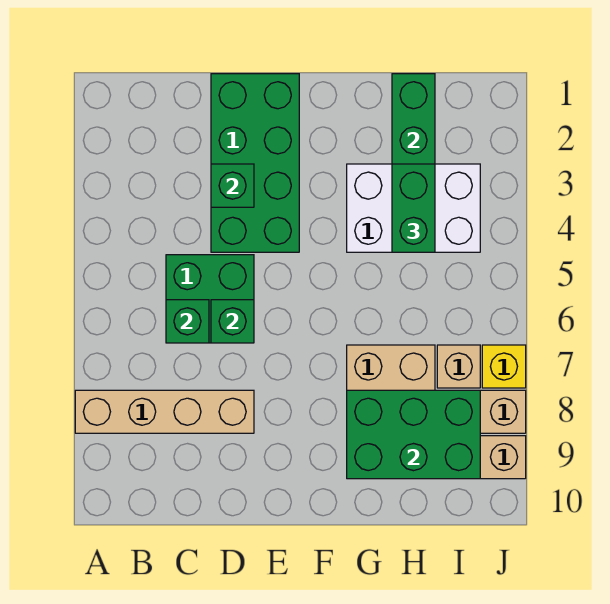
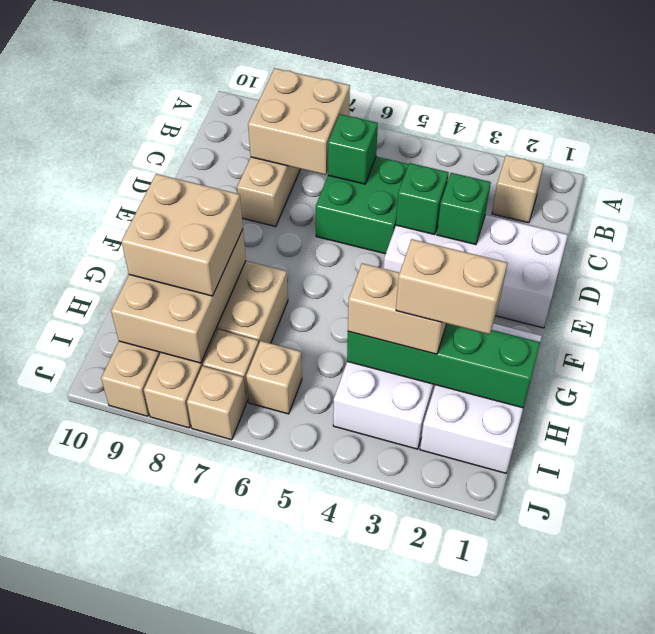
none -> tan 1x1 brick [492,155,544,223]
none -> tan 2x2 brick [248,68,350,175]
green 2x4 brick [211,74,299,252] -> white 2x4 brick [384,215,568,328]
green 1x1 brick [211,300,254,343] -> green 1x1 brick moved to [396,163,449,235]
none -> white 2x3 brick [420,323,542,473]
green 2x3 brick [347,390,480,479] -> tan 2x3 brick [111,229,246,363]
none -> tan 2x2 brick [121,174,243,296]
none -> tan 1x2 brick [396,239,507,334]
green 1x2 brick [392,164,435,252] -> tan 1x2 brick [348,263,446,354]
none -> tan 1x1 brick [246,341,302,414]
yellow 1x1 brick [482,345,526,388] -> tan 1x1 brick [187,366,246,440]

